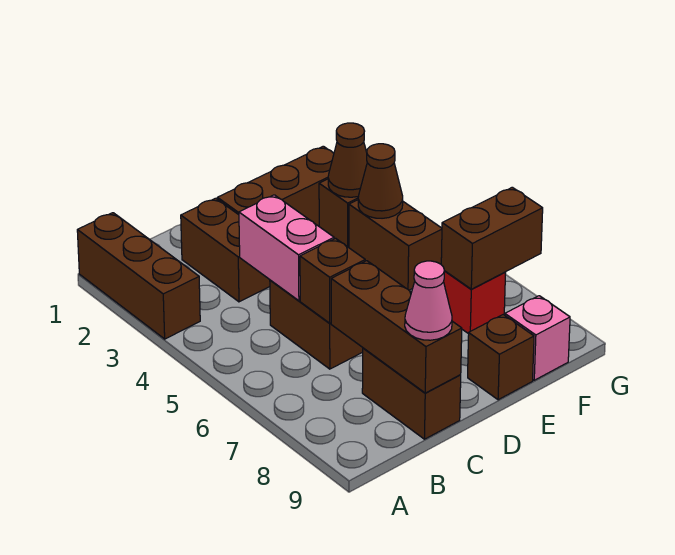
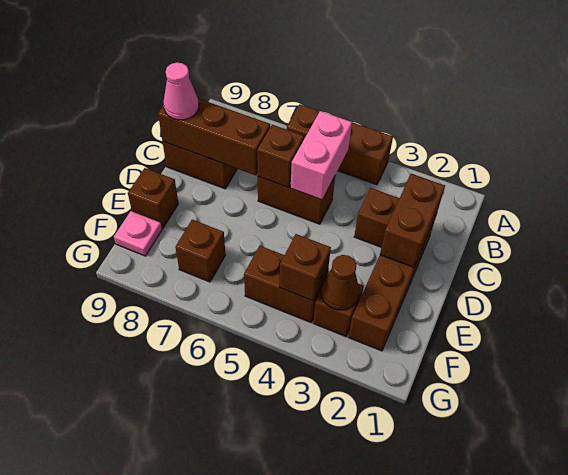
brown 1x3 brick [77,213,200,339] -> brown 1x3 brick moved to [286,104,393,185]
pink 1x2 brick [239,195,334,301] -> pink 1x2 brick turned to [291,111,352,200]
brown 1x1 cone [358,144,403,218] -> brown 1x1 brick [279,234,331,301]
red 1x1 brick [444,271,506,334] -> brown 1x1 brick [175,220,225,282]
brown 1x2 brick [441,187,543,289] -> brown 1x2 brick moved to [380,174,445,267]
pink 1x1 brick [505,296,570,380] -> pink 1x1 plate [114,211,162,256]

